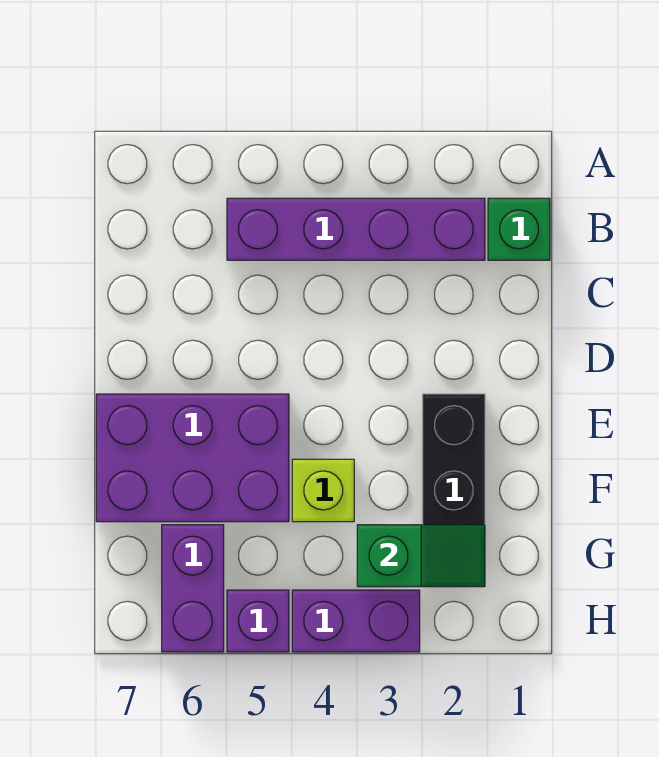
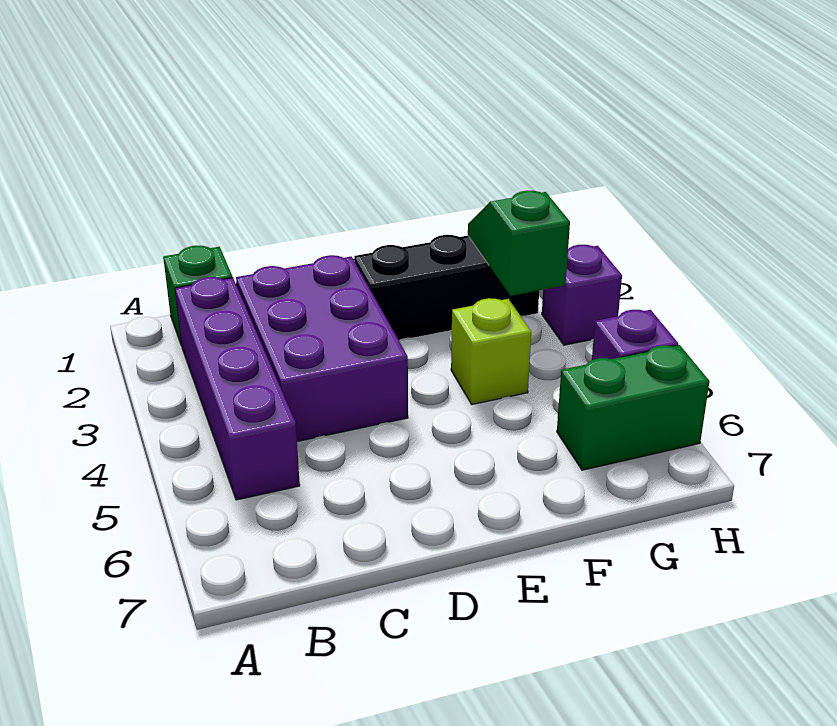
purple 2x3 brick [96,394,289,522] -> purple 2x3 brick moved to [236,255,408,442]
purple 1x2 brick [162,525,224,652] -> green 1x2 brick [557,345,710,470]
purple 1x2 brick [292,590,420,652] -> purple 1x1 brick [542,245,622,345]

